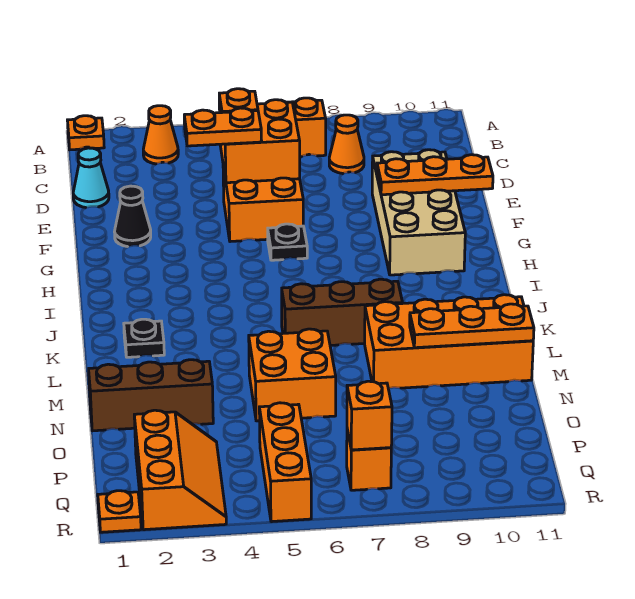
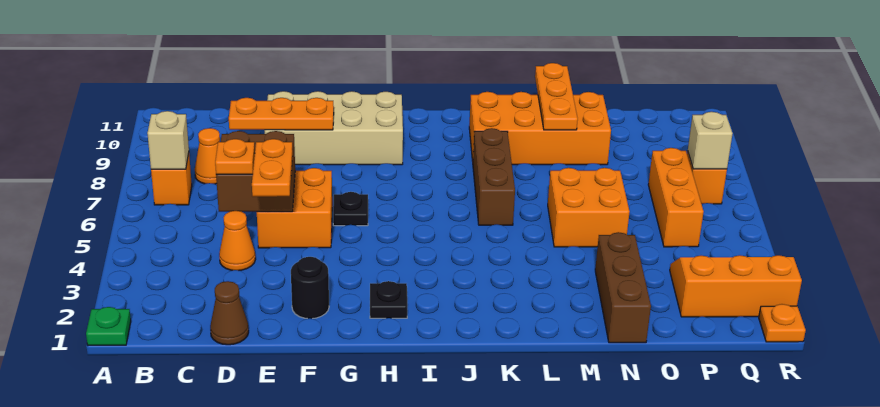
orange 1x1 plate [67,116,104,150] -> green 1x1 plate [86,307,131,345]
orange 1x1 cone [143,106,178,164] -> orange 1x1 cone moved to [219,211,255,270]
none -> tan 1x1 brick [147,111,189,169]
cyan 1x1 cone [73,148,109,208] -> brown 1x1 cone [210,281,249,345]
orange 2x2 brick [219,100,300,183] -> brown 2x2 brick [216,131,295,212]
black 1x1 cone [115,186,151,247] -> black 1x1 round brick [291,257,329,319]
orange 1x3 plate [377,155,493,195] -> orange 1x3 plate turned to [229,98,334,130]
black 1x1 plate [124,319,164,357] -> black 1x1 plate moved to [370,281,407,318]
orange 2x4 brick [365,295,533,389] -> orange 2x4 brick turned to [469,92,611,165]
orange 1x3 brick [259,403,311,522] -> orange 1x3 brick turned to [648,148,704,247]
orange 1x1 brick [347,381,392,450] -> tan 1x1 brick [688,112,733,169]

